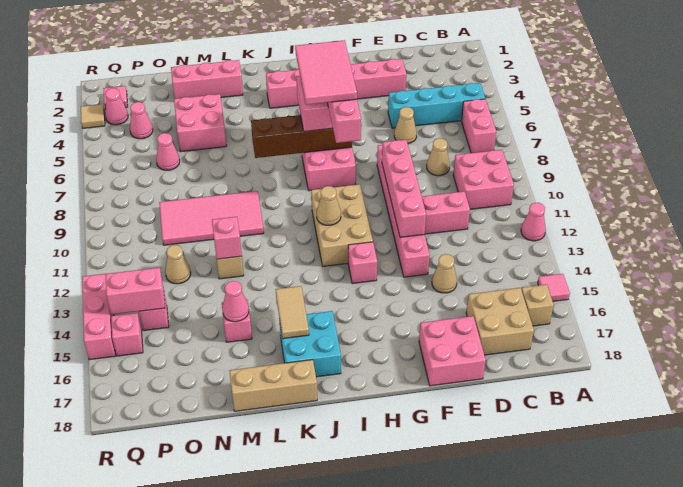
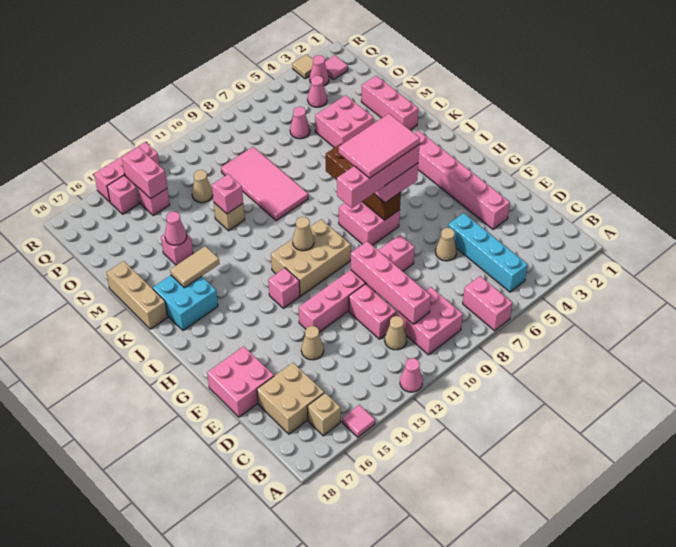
pink 1x2 brick [461,99,496,153] -> pink 1x2 brick turned to [463,276,512,331]
tan 1x1 cone [427,138,450,176] -> tan 1x1 cone moved to [385,316,407,350]
pink 1x4 brick [382,140,426,237] -> pink 1x4 brick turned to [350,241,431,324]

